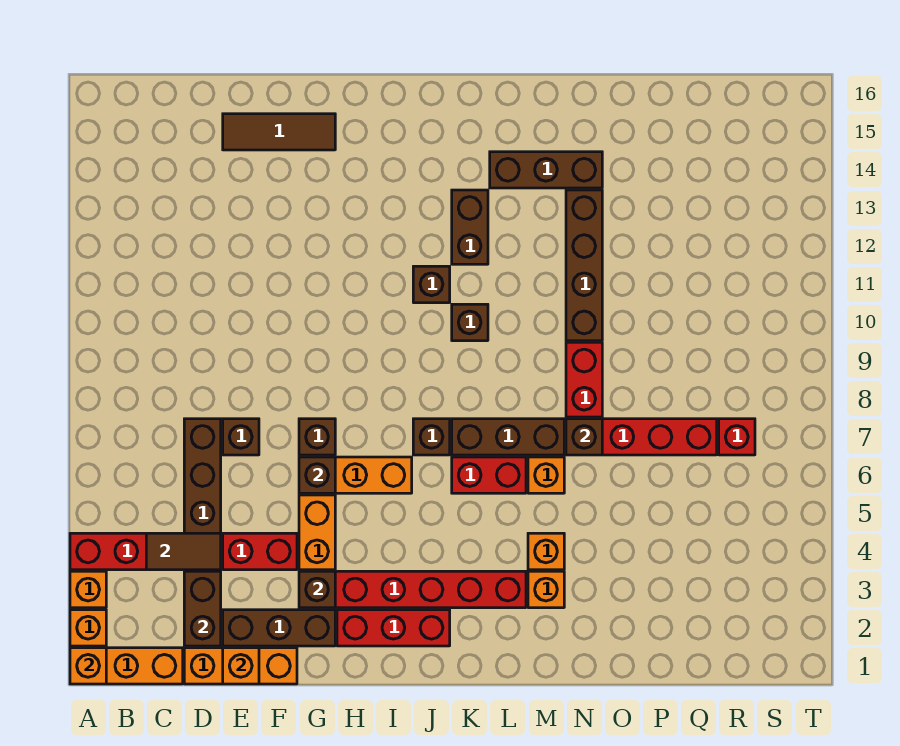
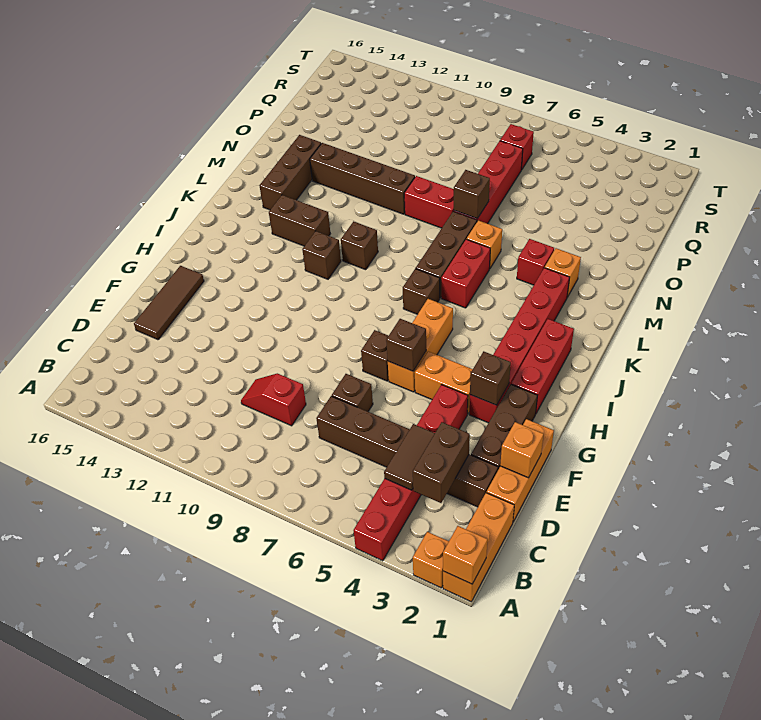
orange 1x1 brick [70,571,106,608] -> none
brown 1x2 brick [184,571,221,646] -> brown 1x2 brick turned to [413,422,470,503]
none -> red 1x2 slope [241,373,306,426]
orange 1x1 brick [528,533,564,570] -> red 1x1 brick [517,239,554,285]

